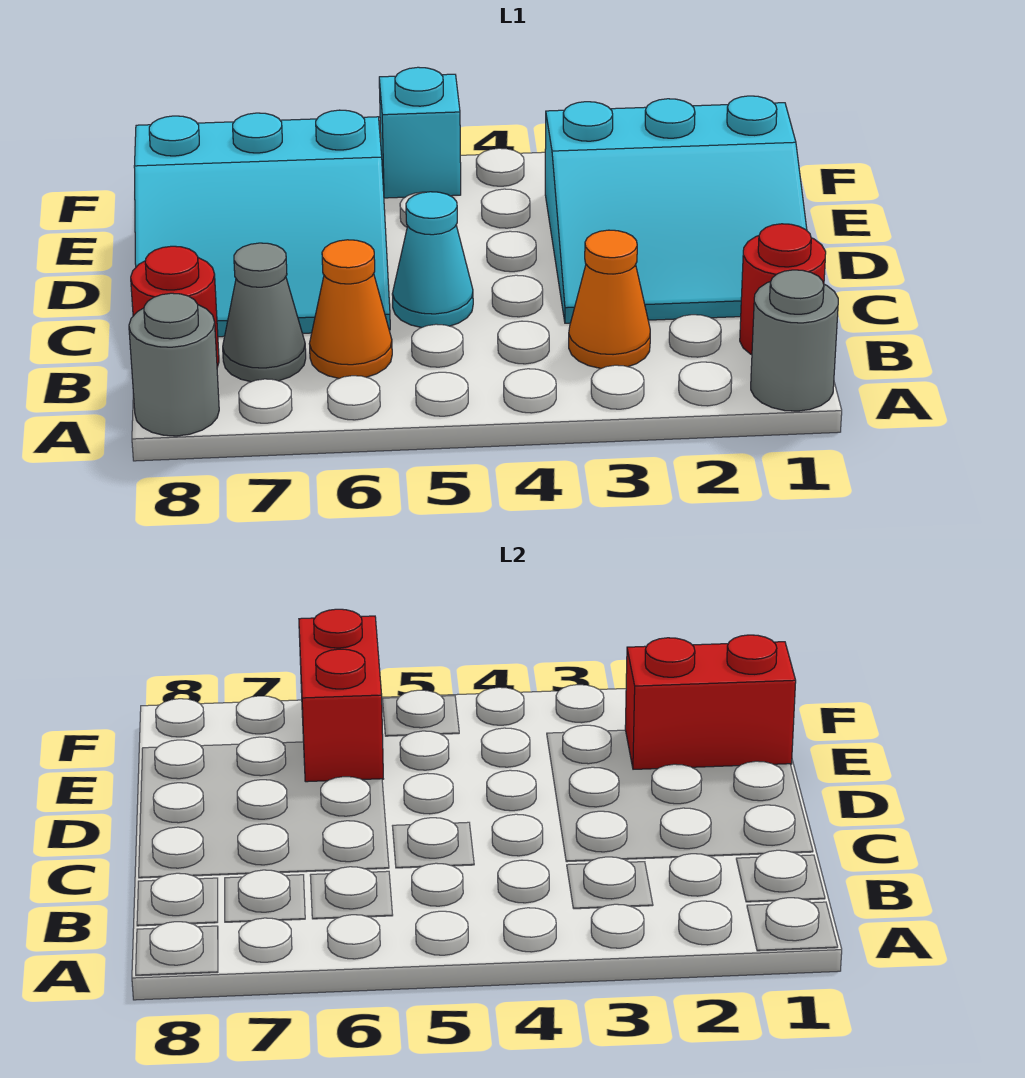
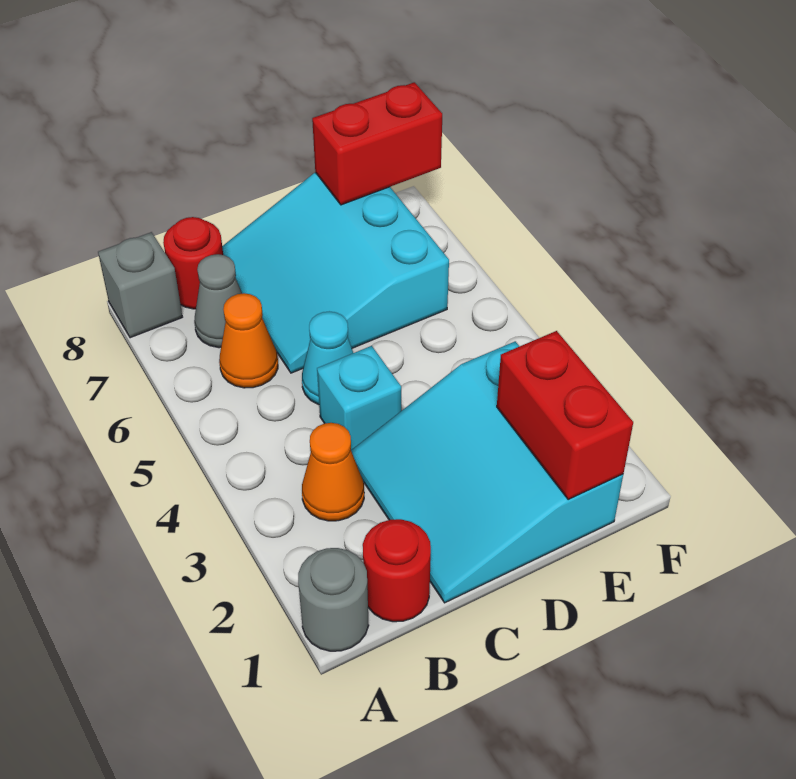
grey 1x1 round brick [129,293,219,436] -> grey 1x1 brick [98,232,182,338]
red 1x2 brick [299,609,383,782] -> red 1x2 brick moved to [312,82,442,205]
cyan 1x1 brick [379,67,461,198] -> cyan 1x1 brick moved to [317,346,401,450]

